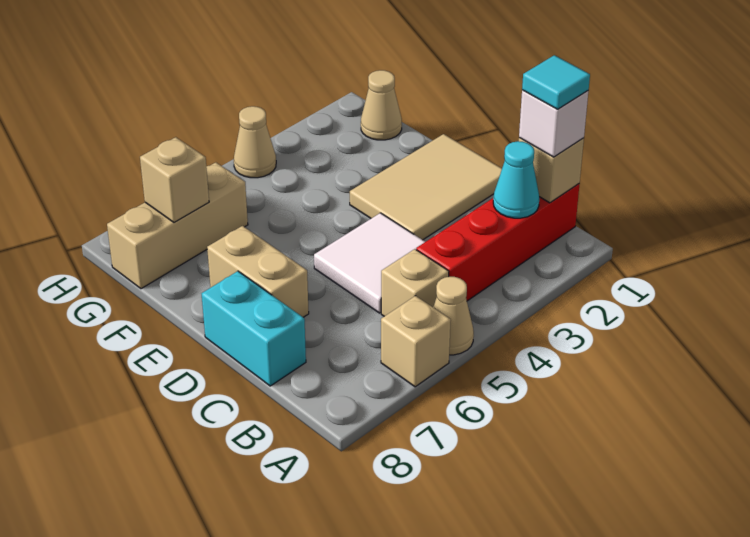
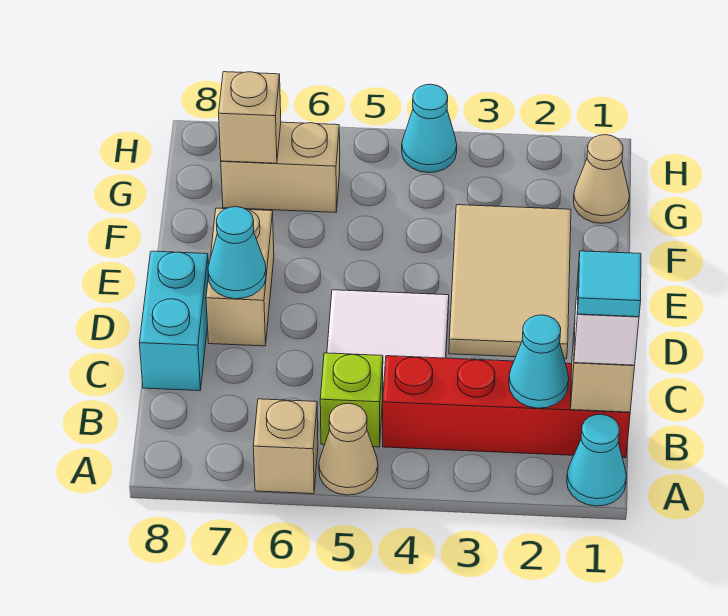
none -> cyan 1x1 cone [567,414,626,506]
tan 1x1 brick [381,249,449,316] -> lime 1x1 brick [320,353,383,447]
tan 2x3 tile [350,134,502,240] -> tan 2x3 tile turned to [449,205,571,359]
none -> cyan 1x1 cone [208,207,266,299]
tan 1x3 brick [107,162,248,289] -> tan 1x2 brick [221,122,340,212]
tan 1x1 cone [234,106,276,178] -> cyan 1x1 cone [402,84,457,173]

